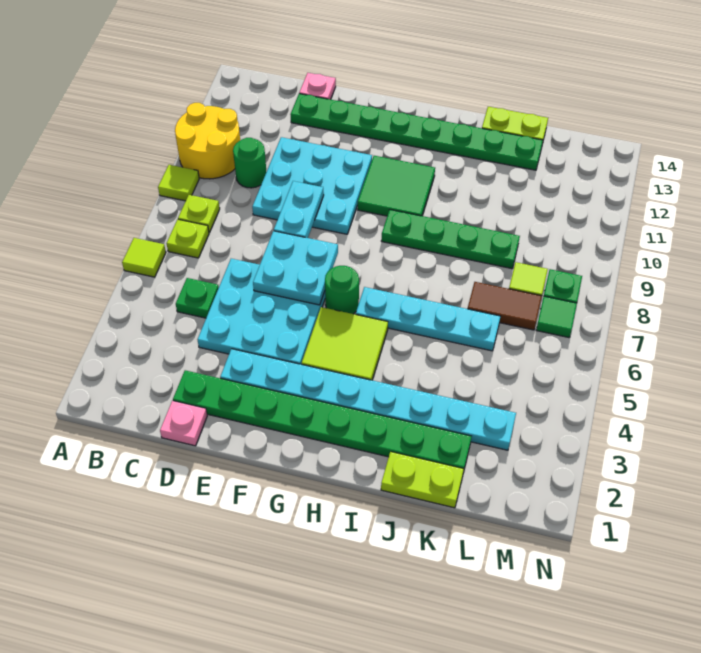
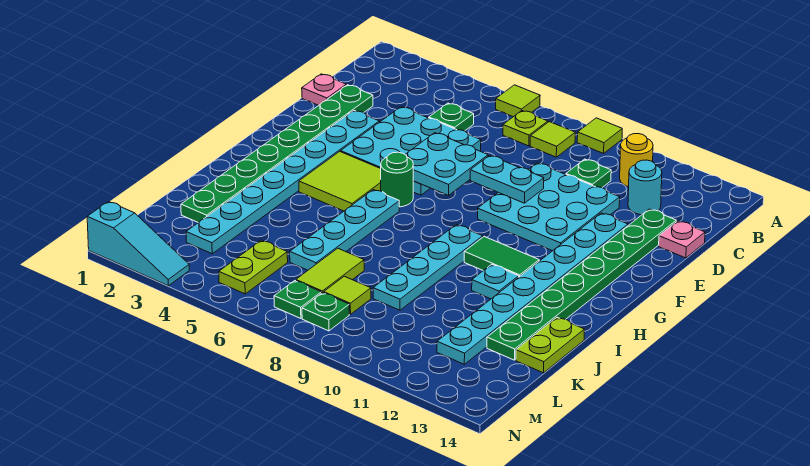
yellow 2x2 round brick [175,103,240,179] -> yellow 1x1 round brick [620,134,653,187]
lime 1x1 plate [178,195,220,232] -> lime 1x1 tile [530,122,575,157]
green 1x1 round brick [233,138,266,188] -> green 1x1 plate [566,159,611,188]
none -> cyan 1x1 round brick [628,160,662,215]
none -> cyan 1x8 plate [437,213,628,364]
green 2x2 tile [358,156,435,216] -> green 1x2 tile [464,237,539,277]
green 1x4 plate [381,210,520,269] -> cyan 1x4 plate [373,225,483,310]
none -> cyan 1x1 plate [472,264,519,299]
lime 1x2 plate [381,452,464,508] -> lime 1x2 plate moved to [219,240,288,294]
brown 1x2 tile [468,282,542,330] -> lime 1x2 tile [296,248,364,293]
green 1x1 tile [536,296,577,337] -> green 1x1 plate [274,281,321,318]
none -> cyan 1x3 slope [87,202,189,286]

